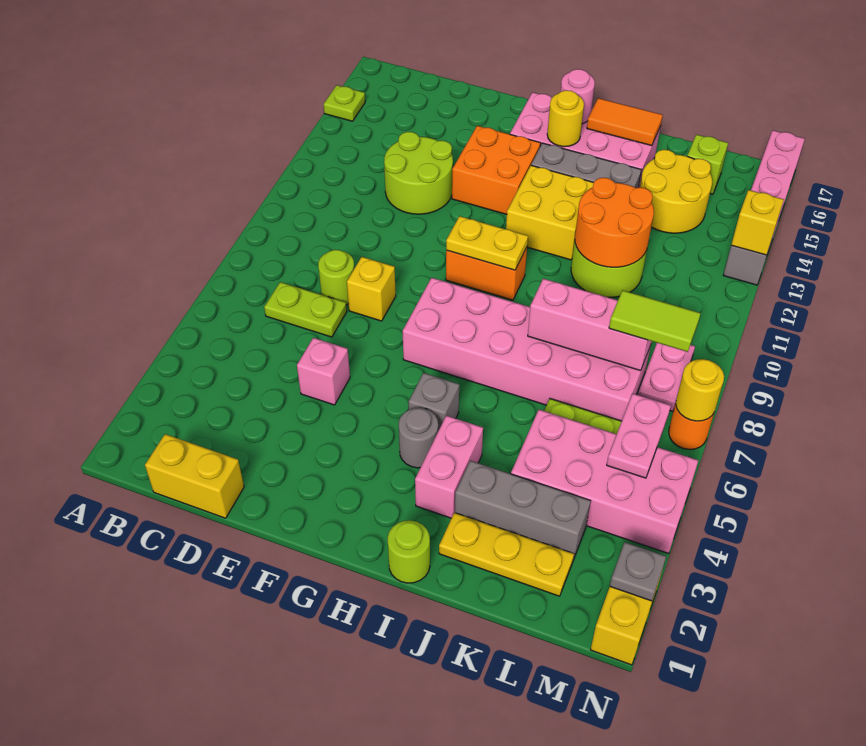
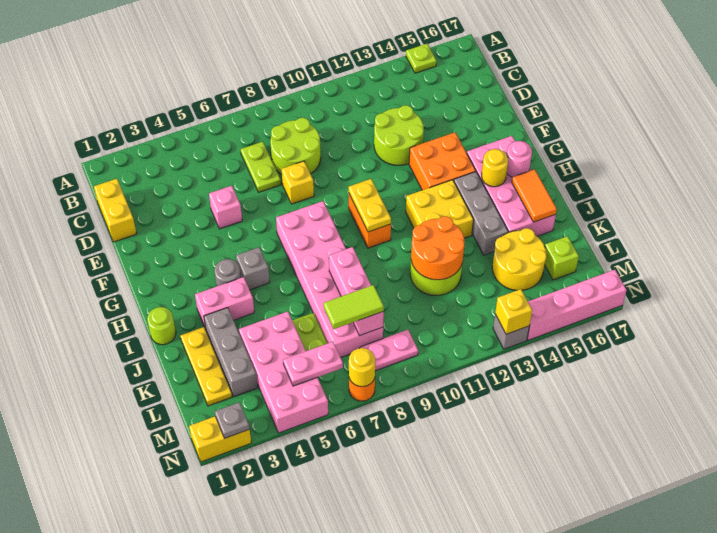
lime 1x1 round brick [318,250,354,305] -> lime 2x2 round brick [270,118,321,174]
lime 1x2 tile [609,290,701,352] -> lime 1x2 tile turned to [324,285,384,329]

